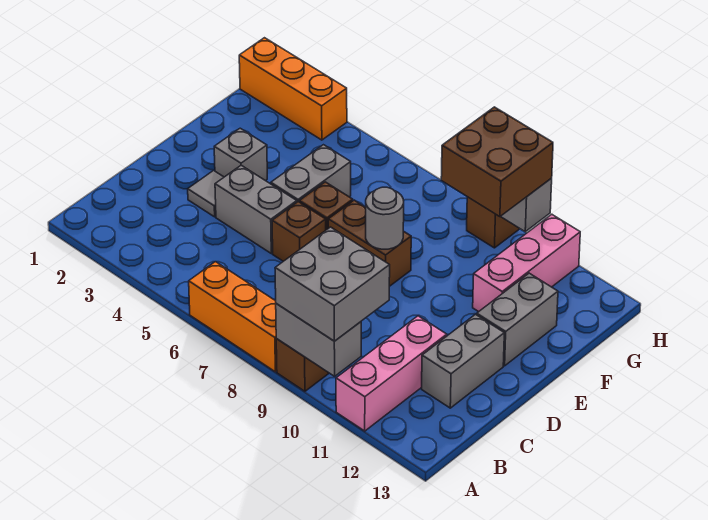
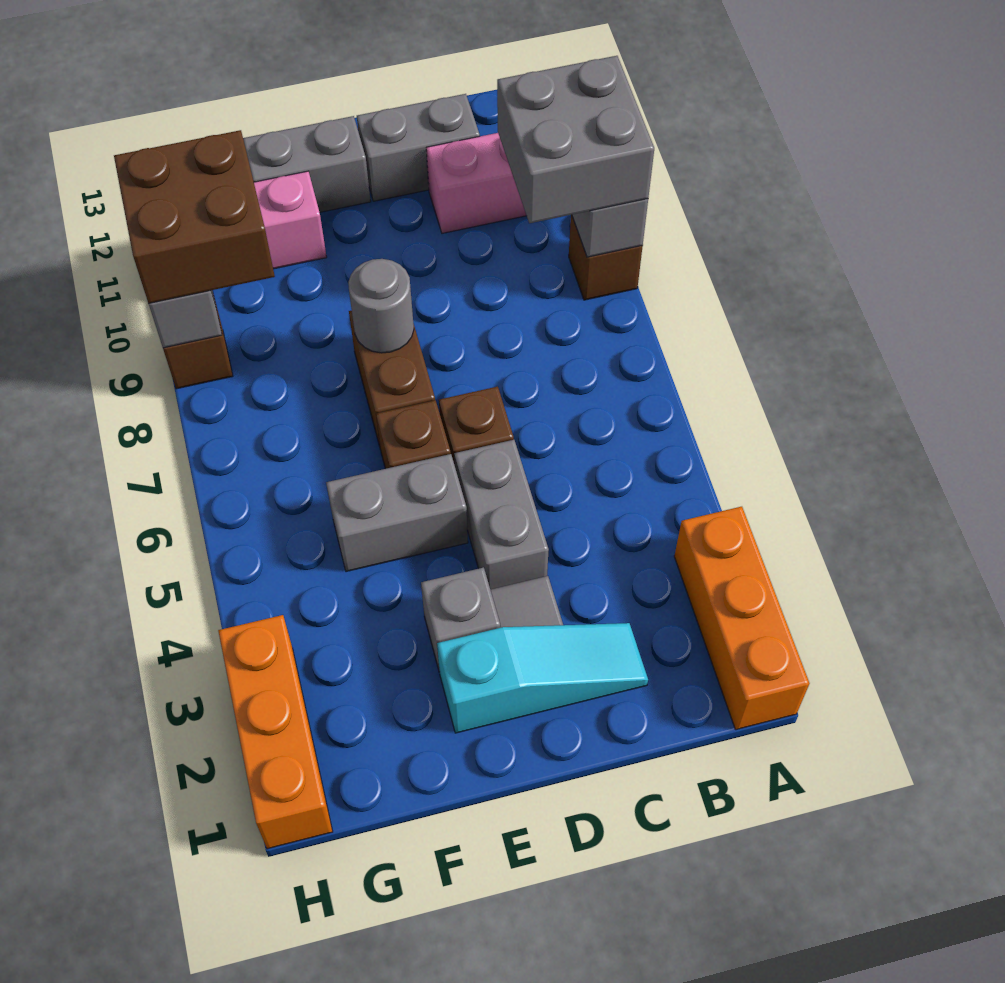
orange 1x3 brick [189,262,277,372] -> orange 1x3 brick moved to [674,507,810,730]
none -> cyan 1x3 slope [437,623,648,733]

